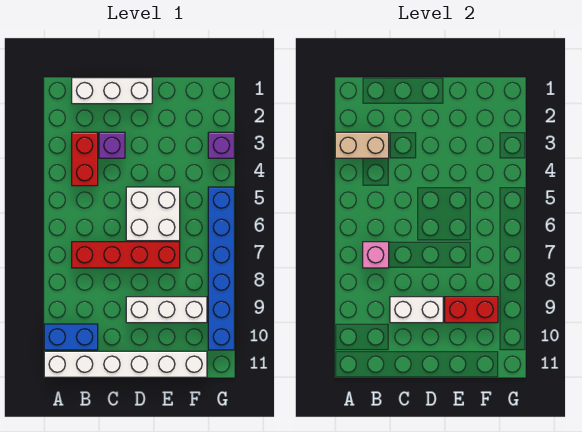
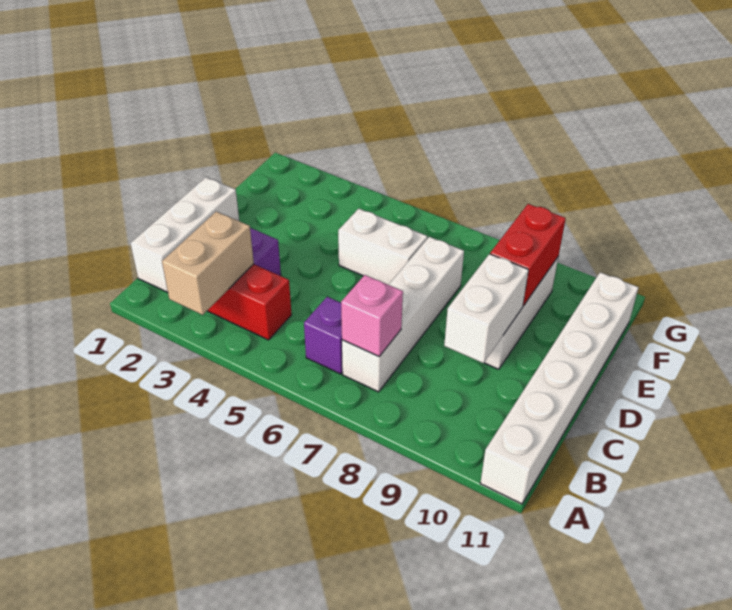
blue 1x2 brick [44,324,98,350] -> none
red 1x4 brick [72,242,180,268] -> white 1x4 brick [342,237,464,392]
white 2x2 brick [126,187,180,241] -> white 1x2 brick [338,209,427,285]
purple 1x1 brick [208,132,234,158] -> purple 1x1 brick moved to [304,297,343,374]
blue 1x6 brick [208,187,234,350] -> none

